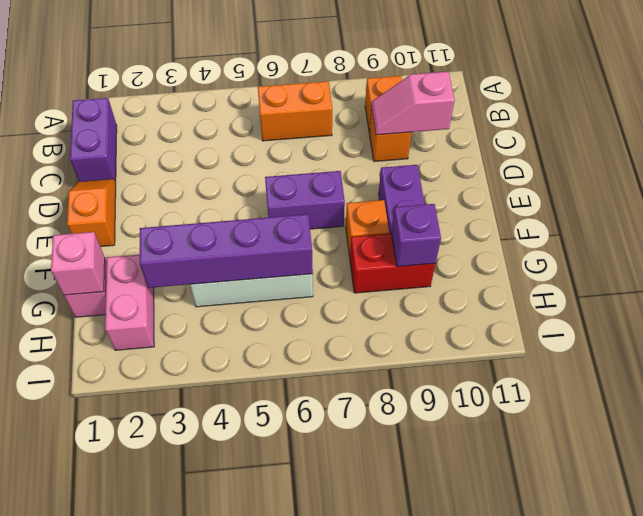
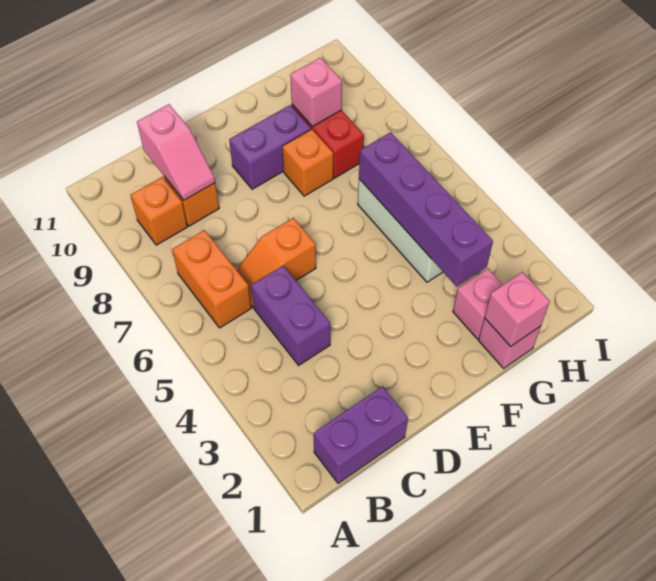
orange 1x2 slope [67,179,116,247] -> orange 1x2 slope moved to [237,218,316,307]
purple 1x2 brick [265,171,345,229] -> purple 1x2 brick moved to [251,266,330,365]
pink 1x2 brick [105,255,154,350] -> pink 1x1 brick [453,269,503,339]
purple 1x1 brick [392,204,441,267] -> pink 1x1 brick [290,58,342,126]

